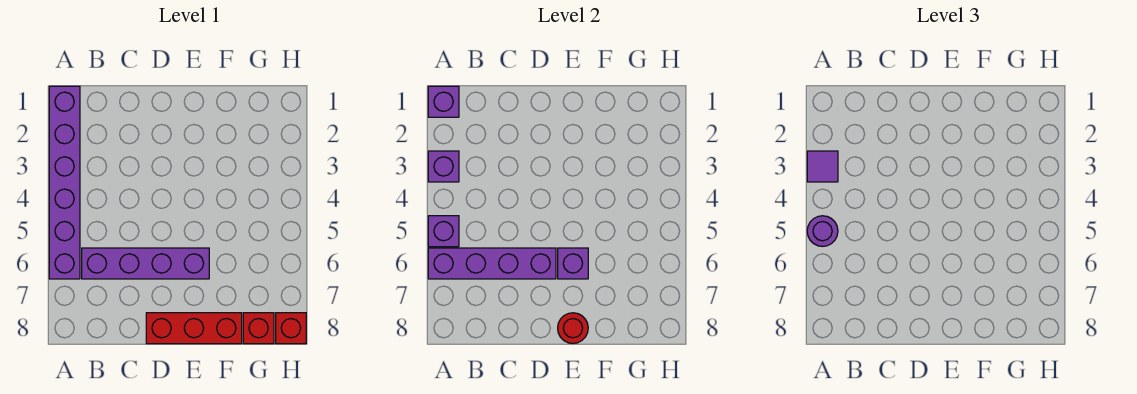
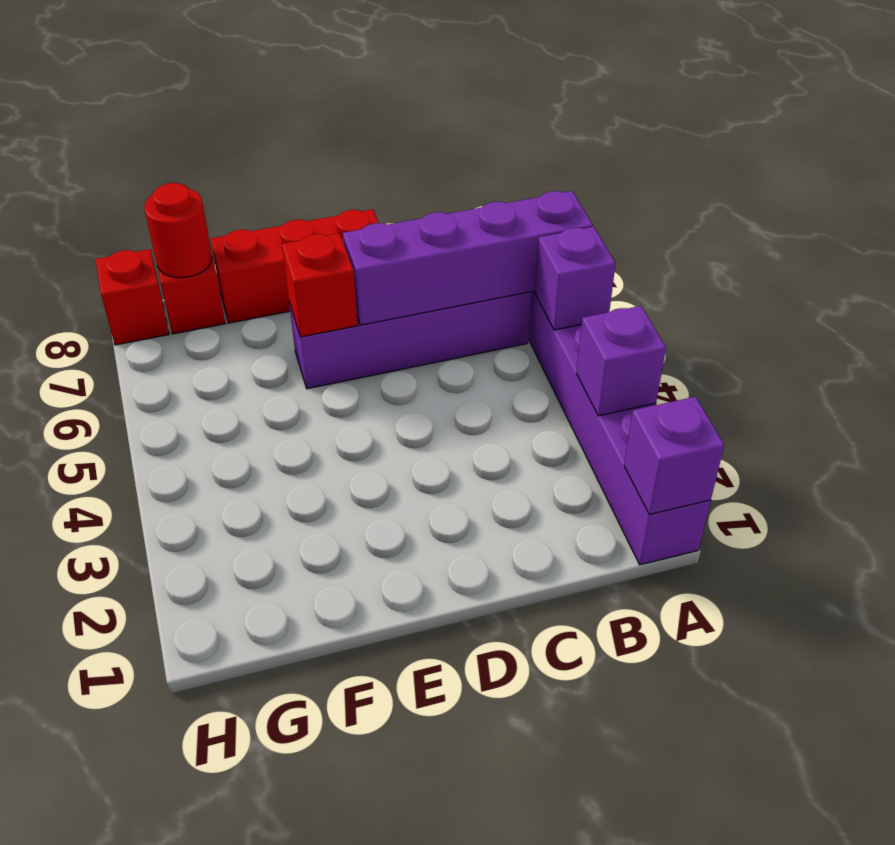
purple 1x1 tile [807,151,838,182] -> none
purple 1x1 round brick [807,216,838,247] -> none
purple 1x1 brick [558,248,588,279] -> red 1x1 brick [282,233,358,337]
red 1x1 round brick [558,313,588,343] -> red 1x1 round brick moved to [144,183,212,278]

